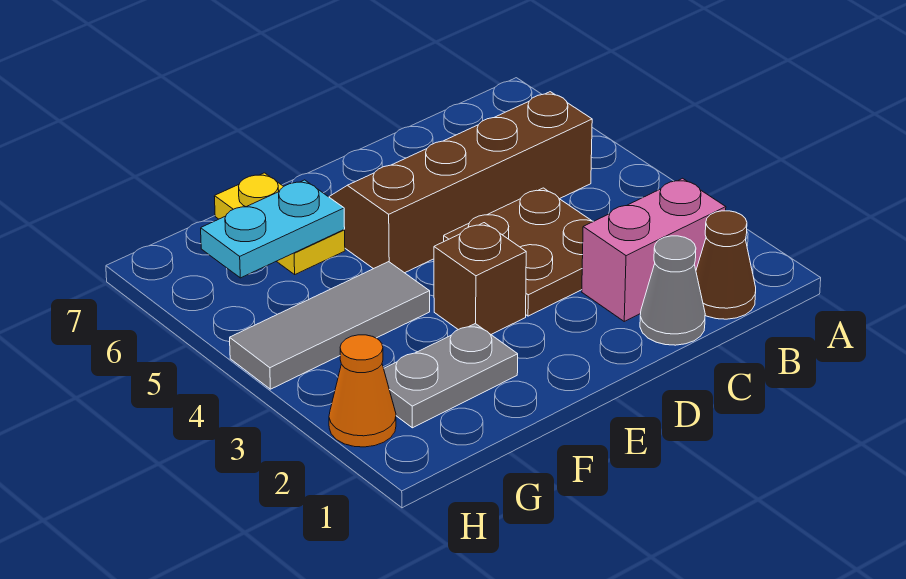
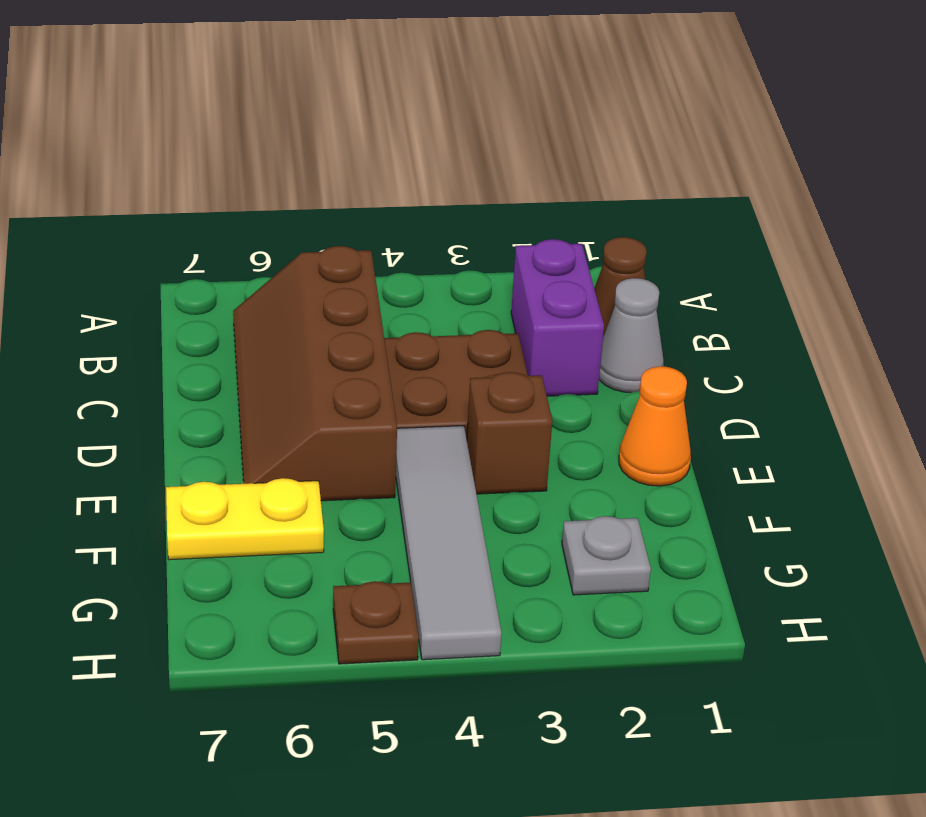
pink 1x2 brick [582,178,726,321] -> purple 1x2 brick [511,239,604,396]
grey 1x2 plate [384,324,518,428] -> grey 1x1 plate [562,516,651,595]
grey 1x3 tile [230,262,430,389] -> grey 1x4 tile [396,426,502,660]
cyan 1x2 plate [201,180,345,278] -> none
orange 1x1 cone [329,335,396,447] -> orange 1x1 cone moved to [619,366,691,486]
none -> brown 1x1 plate [333,581,419,664]

